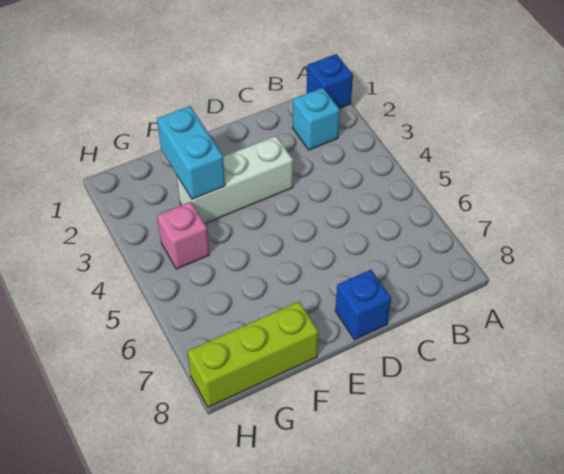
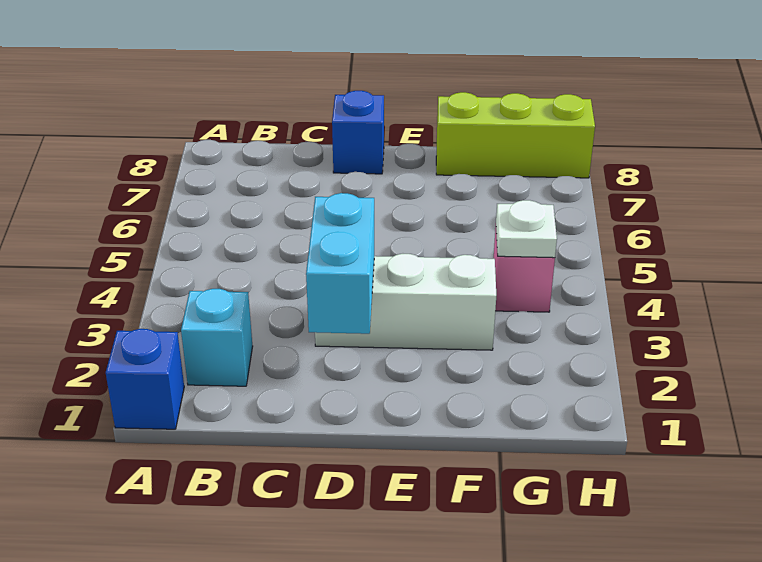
cyan 1x2 brick [157,106,225,199] -> cyan 1x2 brick moved to [306,193,374,334]
none -> white 1x1 plate [496,200,557,258]

